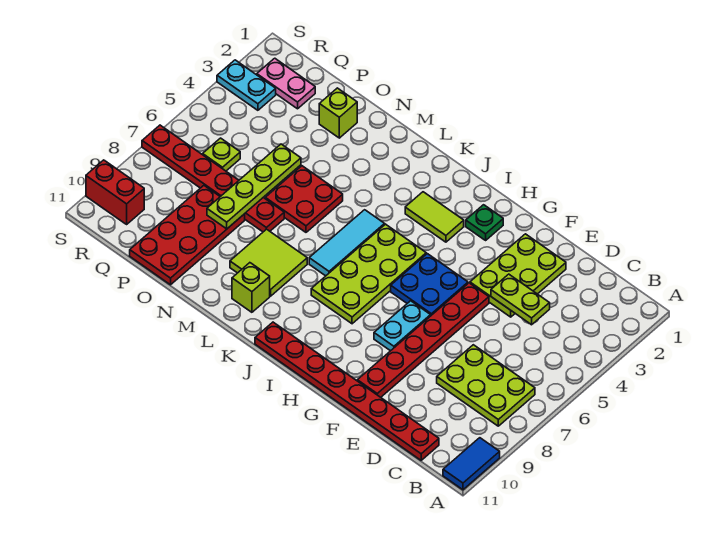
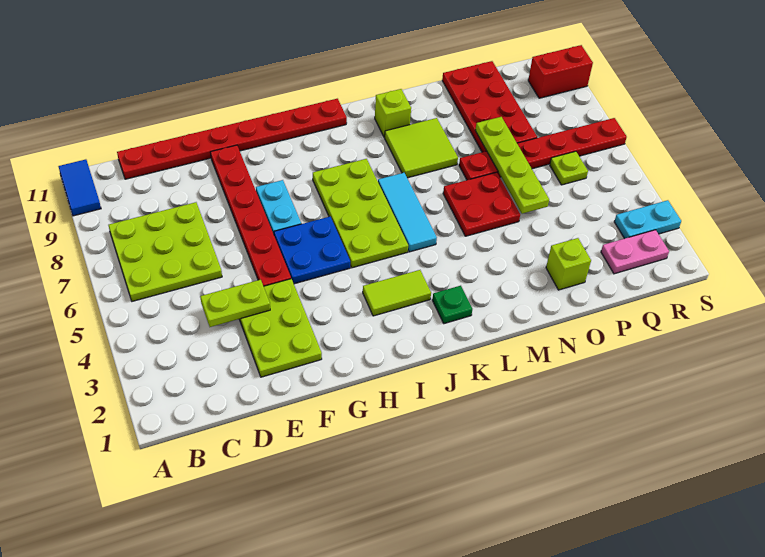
lime 2x3 plate [437,345,535,426] -> lime 3x3 plate [108,202,222,301]
green 1x1 plate [466,205,503,240] -> green 1x1 plate moved to [432,286,472,324]

